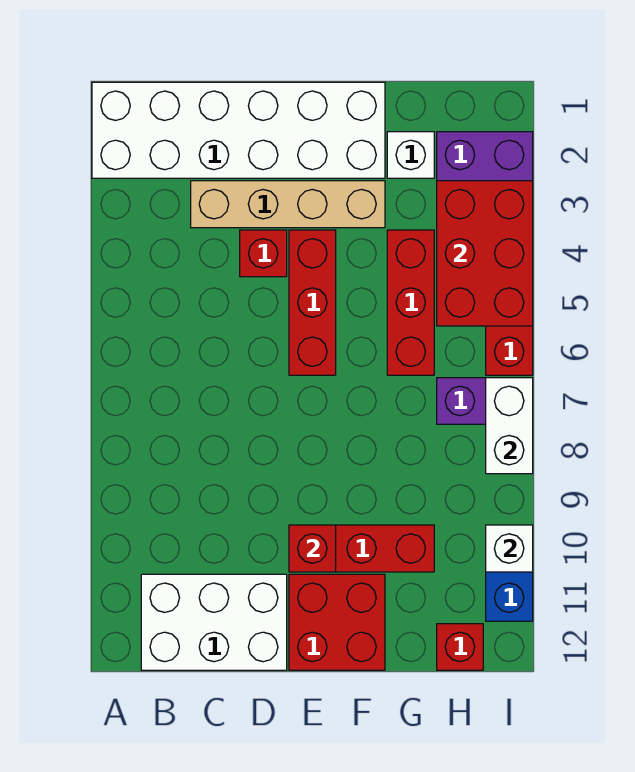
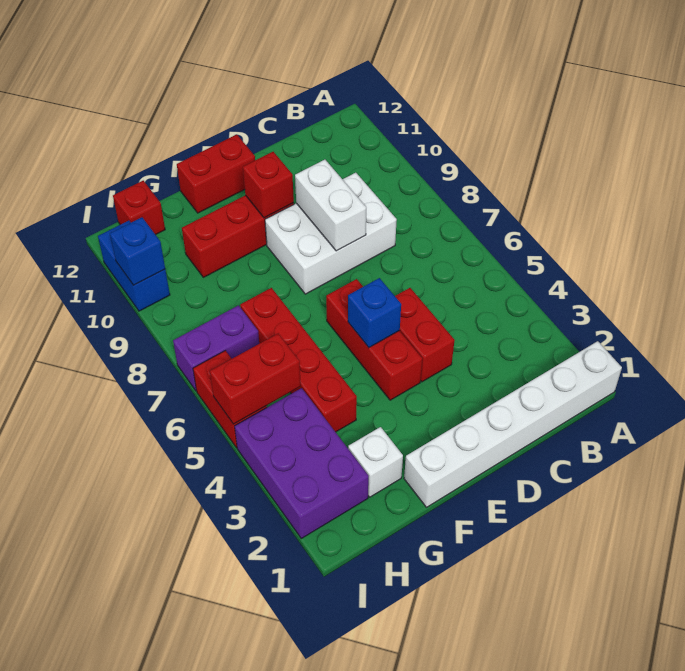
white 2x6 brick [92,82,385,178] -> white 1x6 brick [404,341,622,507]
white 2x3 brick [141,574,287,670] -> white 2x3 brick moved to [265,173,397,294]
tan 1x4 brick [191,181,385,228] -> none
red 1x1 brick [240,230,287,277] -> red 1x2 brick [395,288,455,382]
none -> blue 1x1 brick [348,278,401,348]
red 2x2 brick [289,574,385,670] -> red 1x2 brick [177,135,255,213]
red 1x3 brick [387,230,434,375] -> red 1x4 brick [240,288,357,432]
red 2x3 brick [437,181,533,326] -> red 1x2 brick [210,333,301,424]
white 1x2 brick [486,378,533,474] -> white 1x2 brick moved to [295,160,366,251]
white 1x1 brick [486,525,533,572] -> blue 1x1 brick [110,217,165,285]

